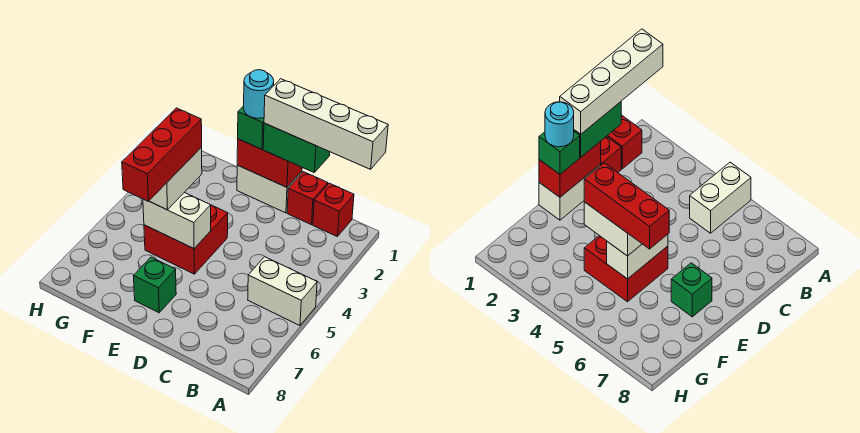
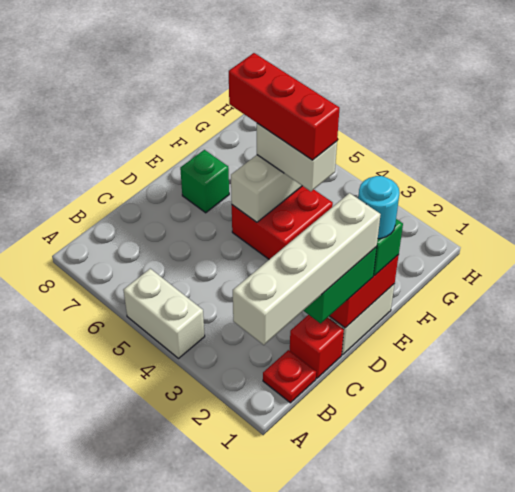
white 1x2 brick [248,257,317,325] -> white 1x2 brick turned to [123,269,205,358]
red 1x1 brick [313,183,354,237] -> red 1x1 plate [263,350,316,403]

